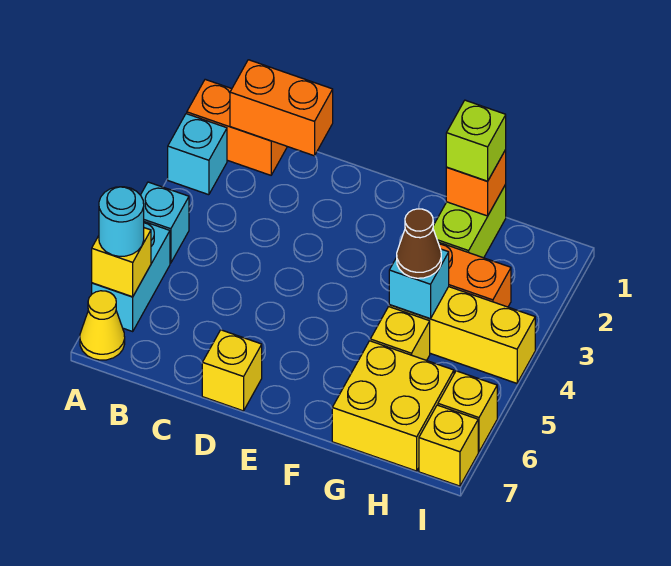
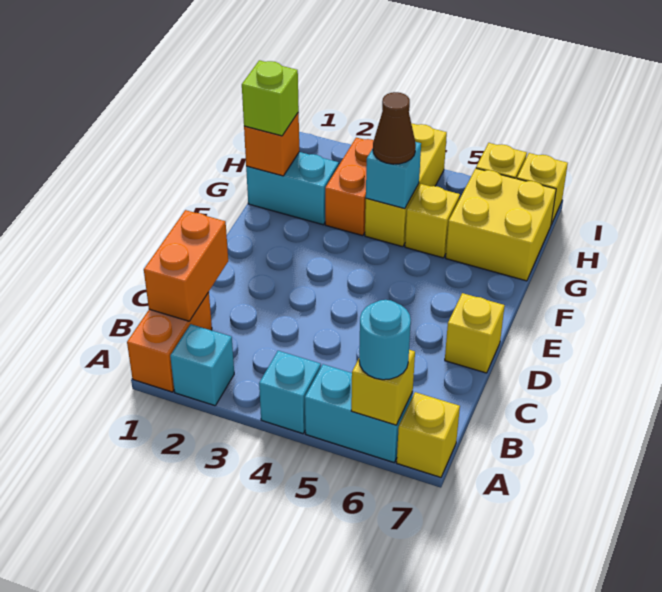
yellow 1x1 cone [80,291,125,360] -> yellow 1x1 brick [397,392,460,477]
lime 1x2 brick [433,185,506,258] -> cyan 1x2 brick [246,152,339,225]

